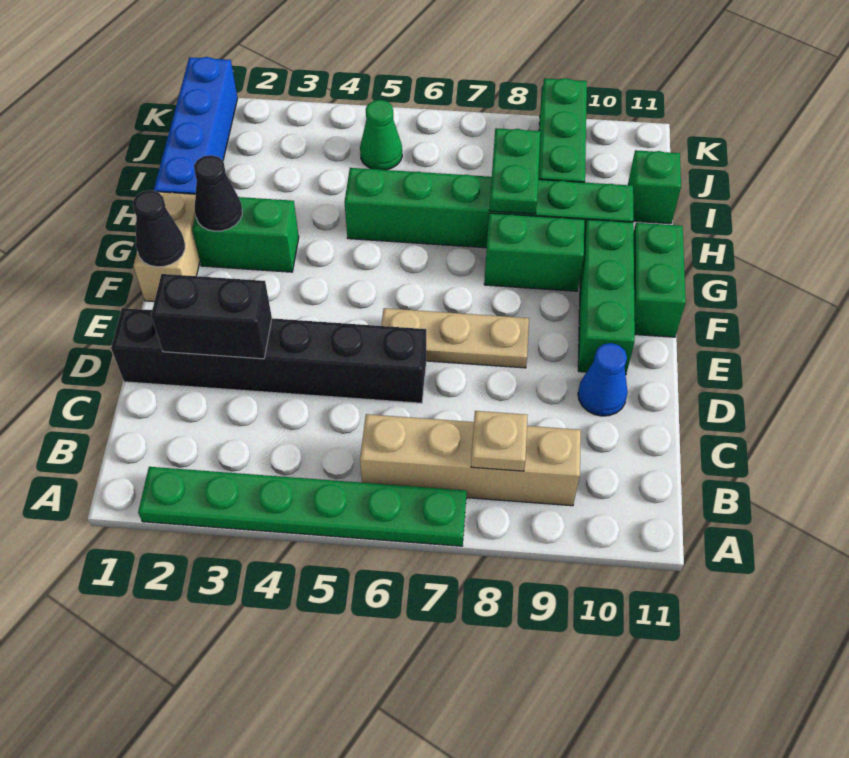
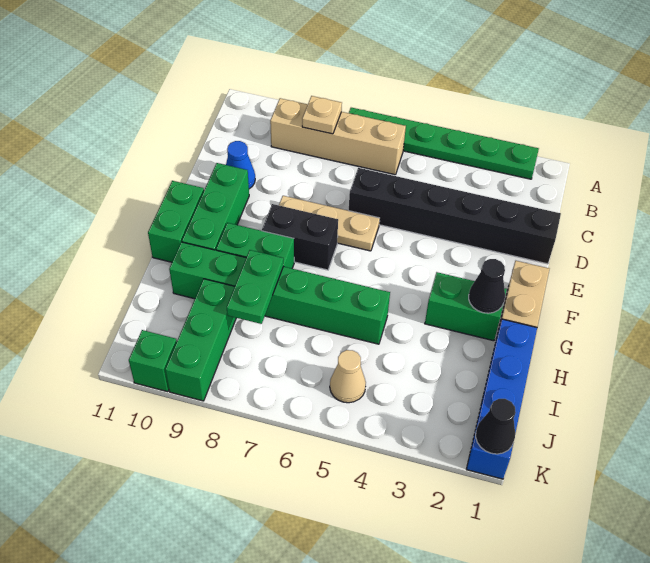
black 1x2 brick [151,274,272,359] -> black 1x2 brick moved to [262,204,338,270]
black 1x1 cone [133,190,185,267] -> black 1x1 cone moved to [476,399,516,454]
green 1x1 brick [628,150,681,224] -> green 1x1 brick moved to [129,330,177,392]
green 1x1 cone [360,100,402,170] -> tan 1x1 cone [330,350,366,403]

